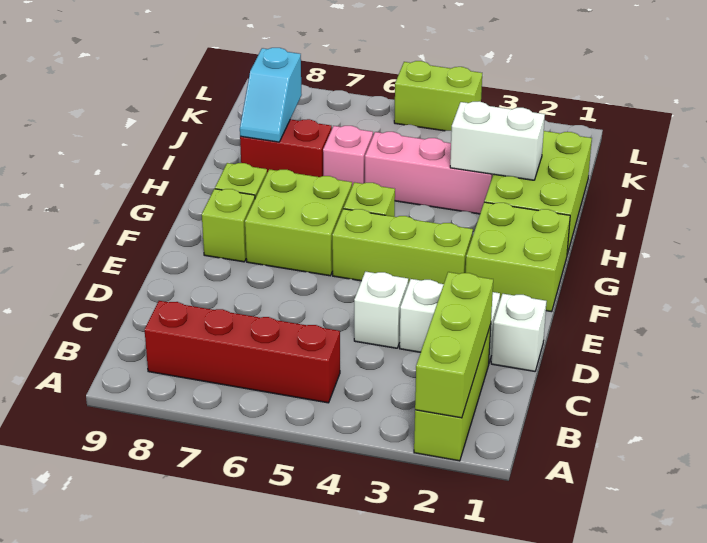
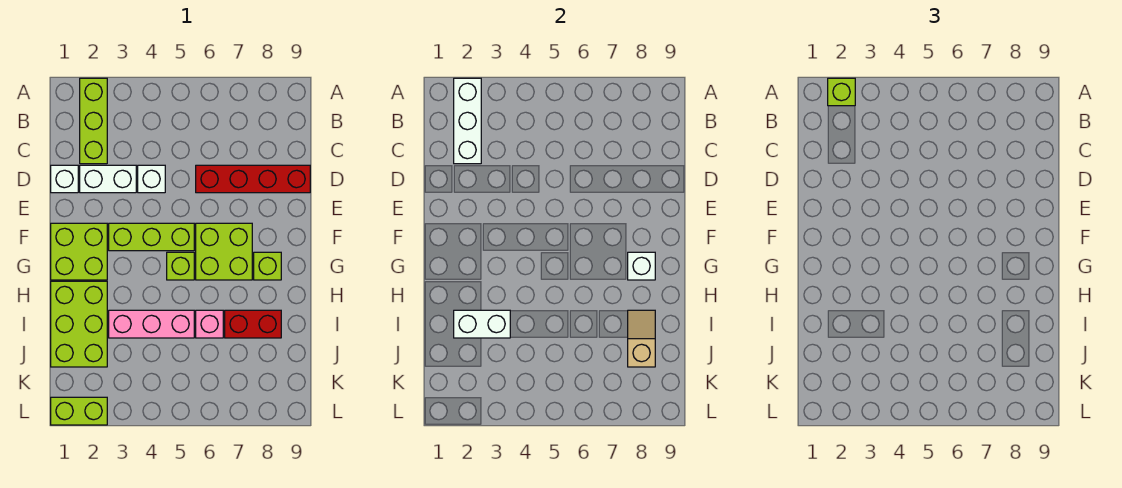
lime 1x3 brick [415,272,493,418] -> white 1x3 brick [454,78,481,164]
red 1x4 brick [145,301,340,403] -> red 1x4 brick moved to [196,165,310,193]
lime 1x1 brick [202,189,255,262] -> lime 1x1 brick moved to [828,78,855,106]
none -> white 1x1 brick [628,252,655,280]
cyan 1x2 slope [240,48,302,142] -> tan 1x2 slope [628,310,655,367]
lime 1x2 brick [394,61,482,131] -> lime 1x2 brick moved to [51,397,107,425]

